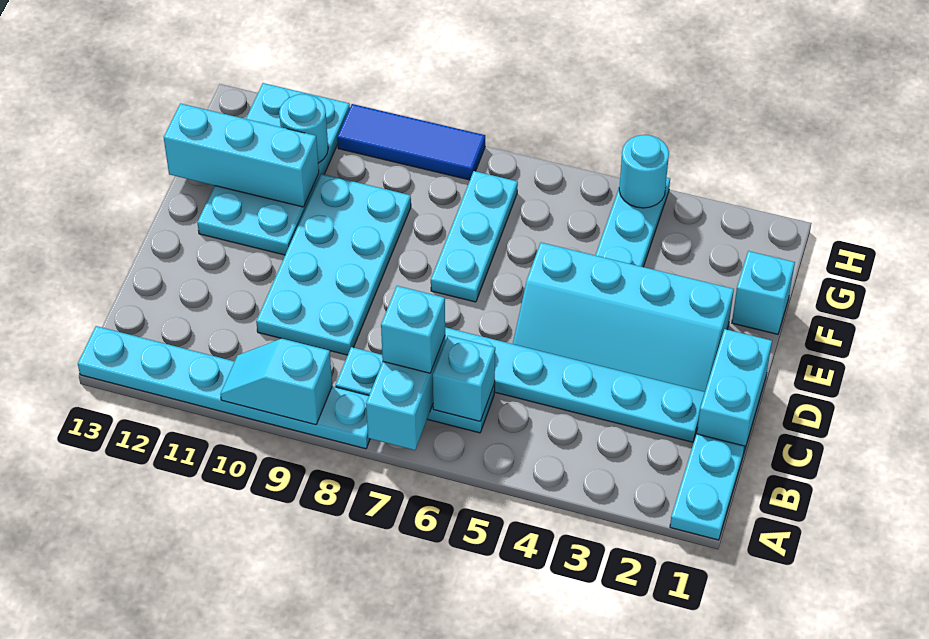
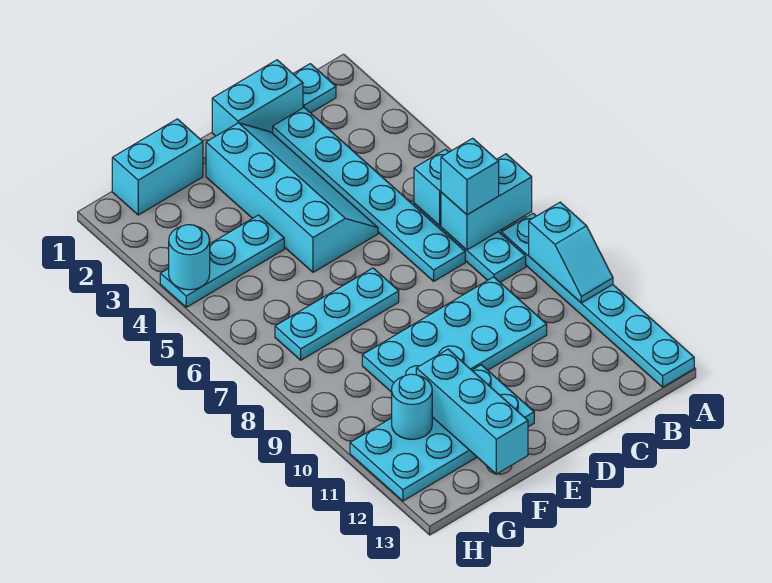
cyan 1x2 plate [670,434,745,540] -> cyan 1x1 plate [293,64,336,113]
cyan 1x1 brick [732,251,795,334] -> cyan 1x2 brick [112,119,203,215]
blue 1x3 tile [337,104,485,180] -> none

